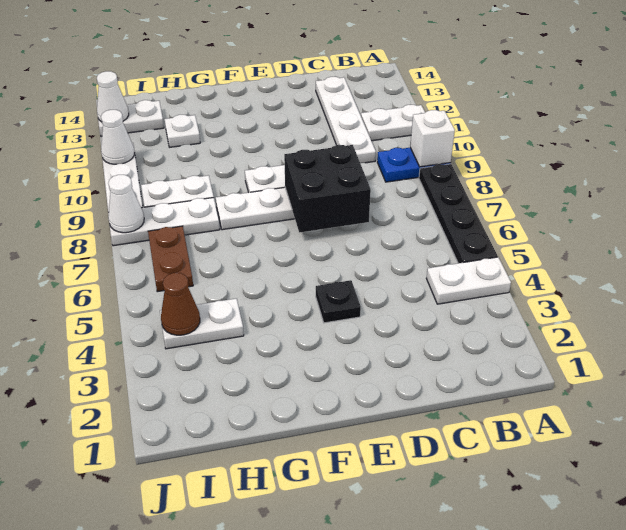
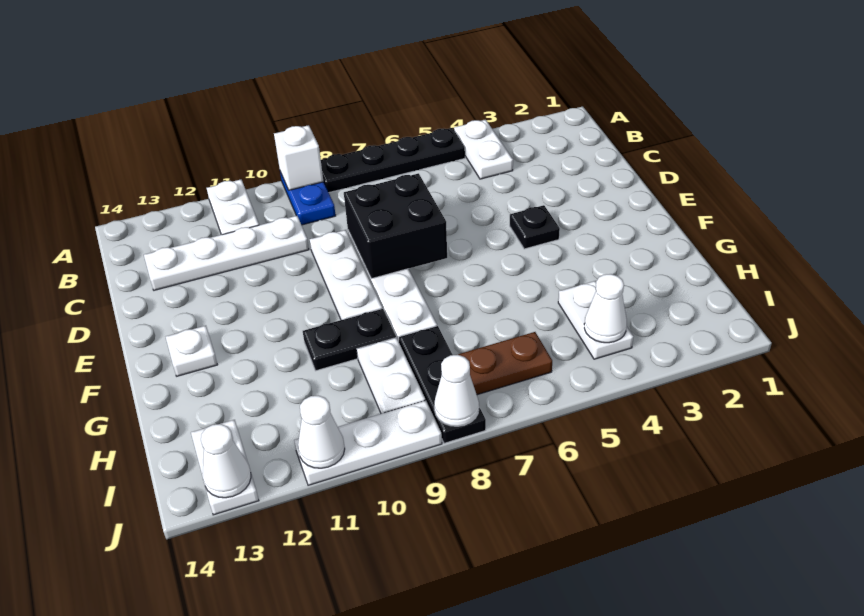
none -> black 1x2 plate [303,308,396,371]
white 1x3 plate [108,198,220,246] -> black 1x3 plate [399,326,486,443]
white 1x1 plate [165,115,200,147] -> white 1x1 plate moved to [166,326,217,376]
brown 1x1 cone [161,273,200,335] -> white 1x1 cone [584,274,627,343]

